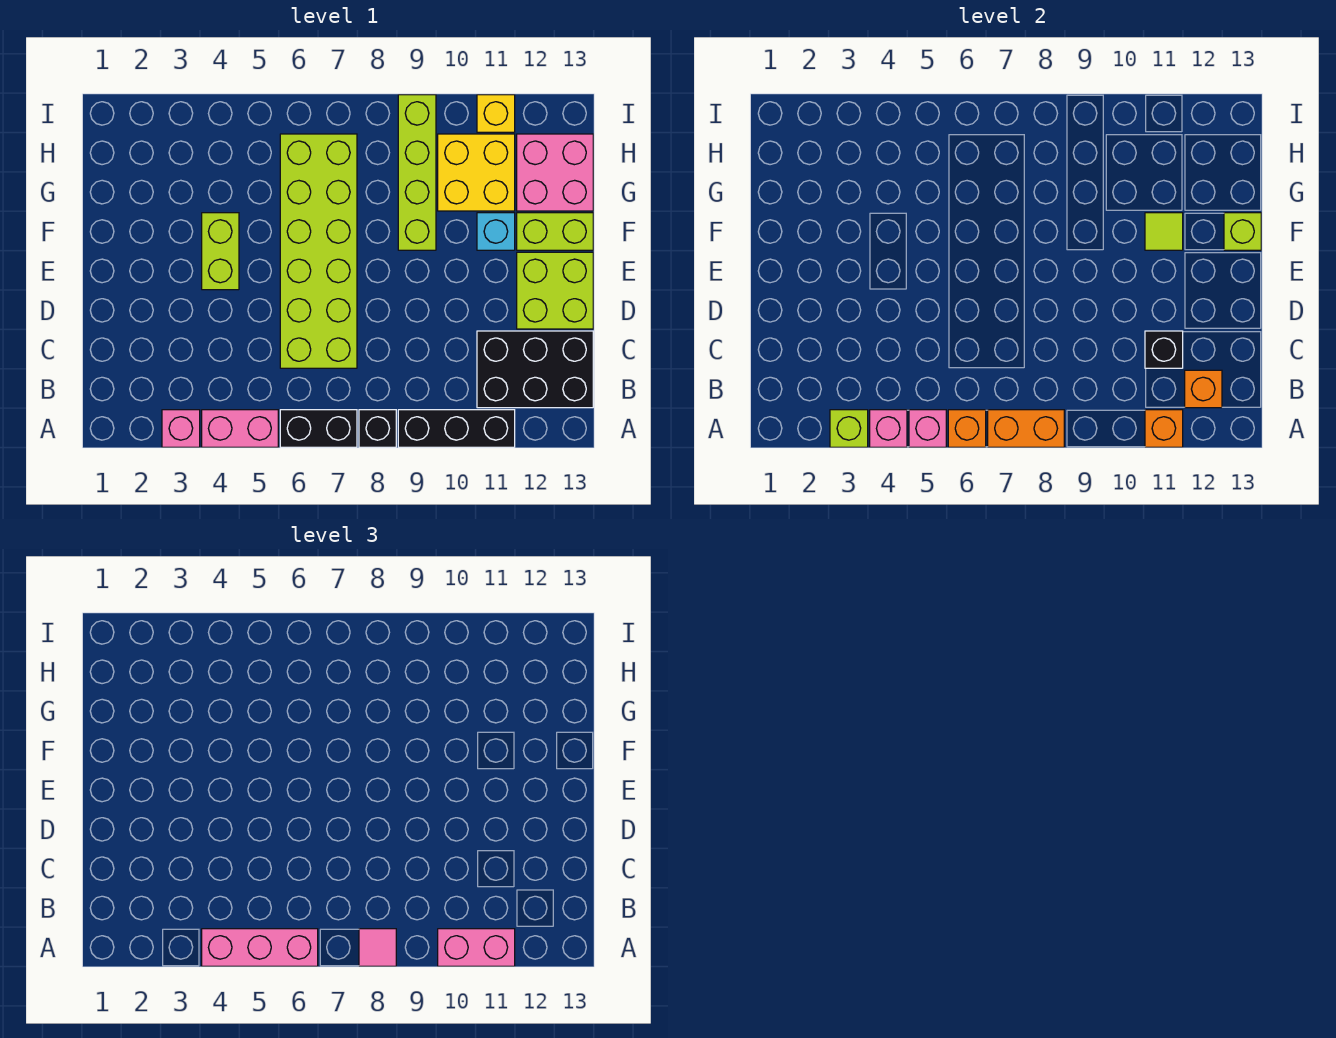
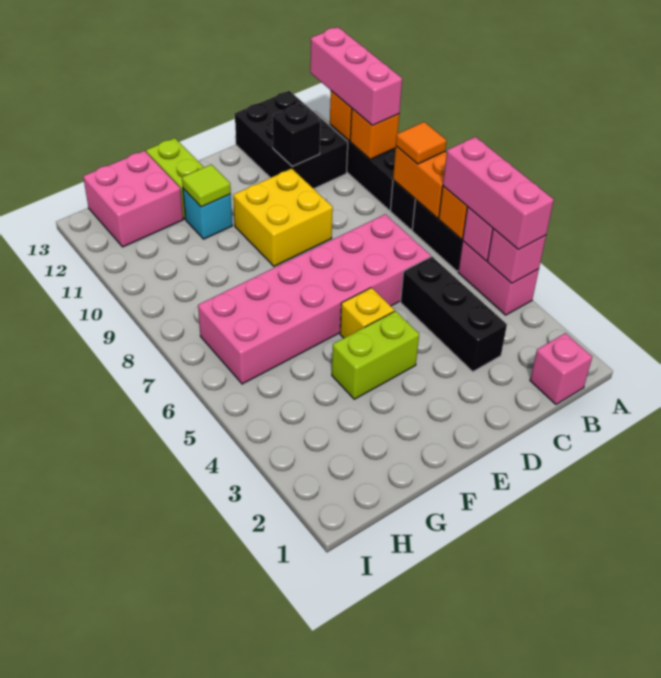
pink 1x1 brick [162,410,200,447] -> pink 1x1 brick moved to [530,333,592,404]
lime 1x1 brick [830,410,868,447] -> none
pink 1x1 tile [359,929,396,966] -> orange 1x1 tile [396,122,446,164]
pink 1x2 brick [438,929,515,966] -> pink 1x3 brick [310,27,402,126]
orange 1x1 brick [1185,370,1222,408] -> orange 1x1 brick moved to [350,109,399,159]
none -> black 1x3 brick [401,257,507,372]
lime 2x6 brick [280,134,357,368] -> pink 2x6 brick [198,214,431,384]
lime 2x2 brick [517,252,593,329] -> none
lime 1x4 brick [398,95,436,250] -> none
lime 1x1 brick [1224,213,1261,250] -> none
yellow 2x2 brick [438,134,515,211] -> yellow 2x2 brick moved to [233,168,333,266]
yellow 1x1 brick [477,95,515,132] -> yellow 1x1 brick moved to [340,288,394,338]

